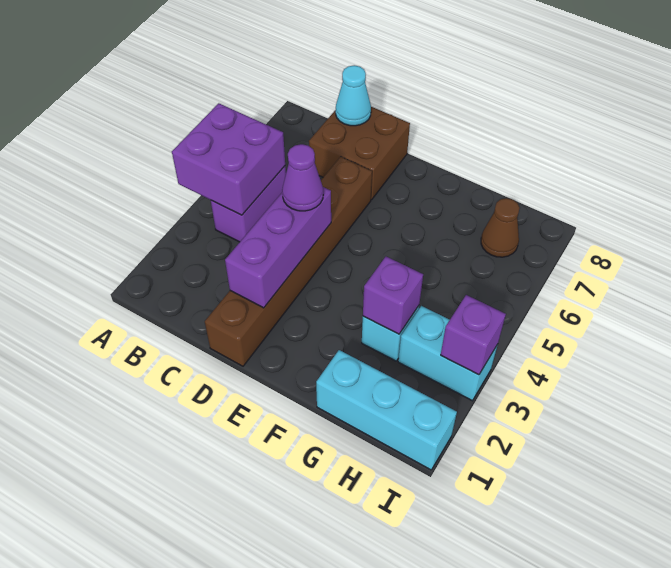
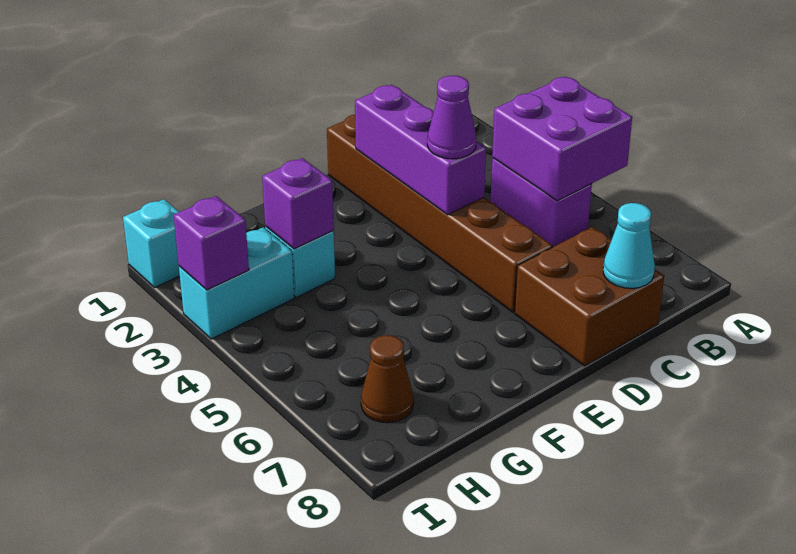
cyan 1x3 brick [316,350,457,470] -> cyan 1x1 brick [123,199,180,288]

